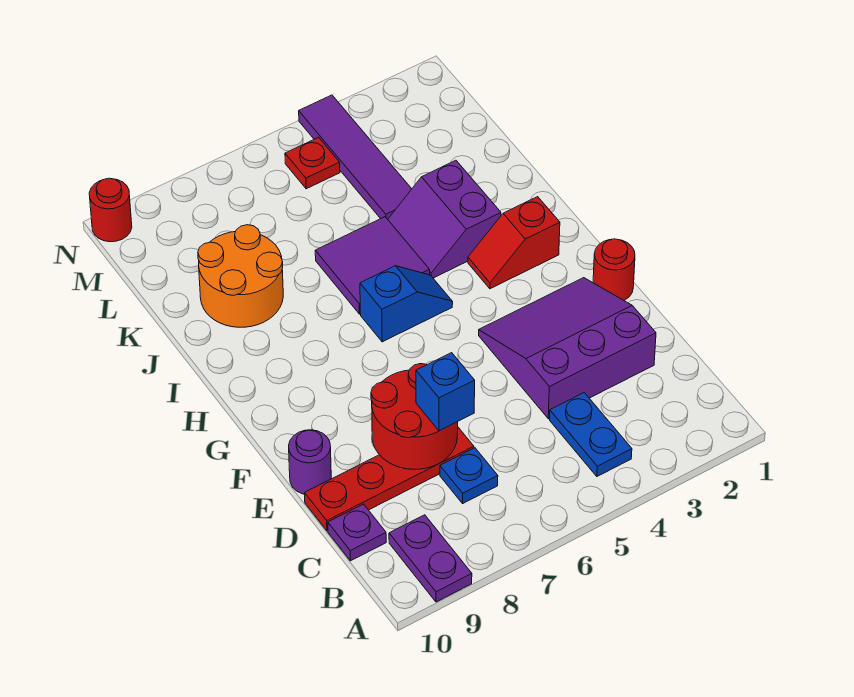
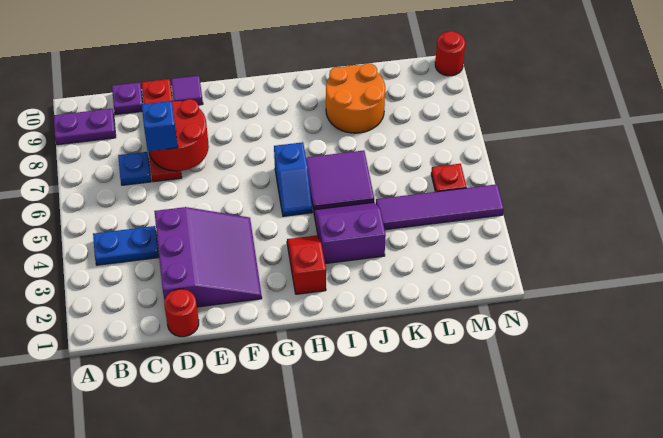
purple 1x1 round brick [289,430,331,494] -> purple 1x1 tile [171,76,203,105]
red 1x1 round brick [593,239,635,300] -> red 1x1 round brick moved to [164,289,199,337]

